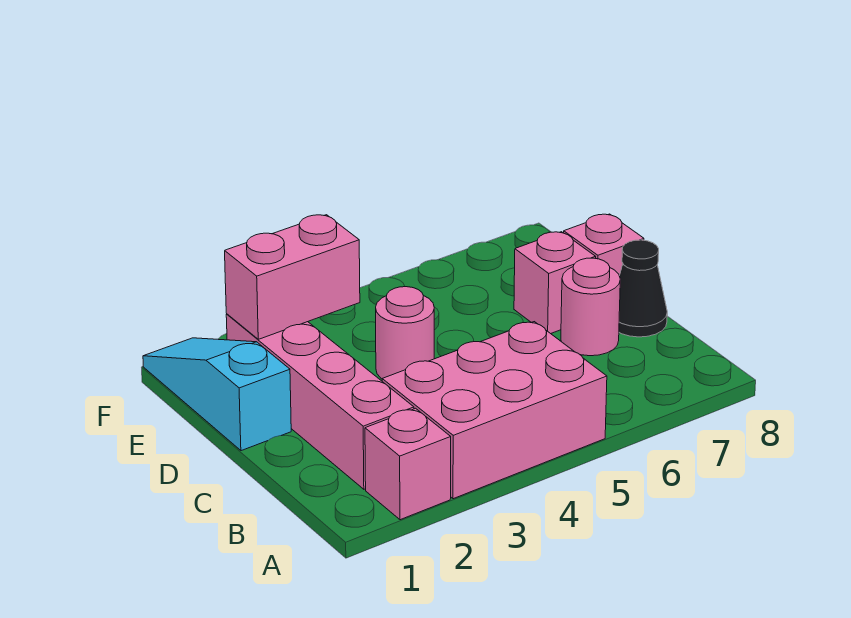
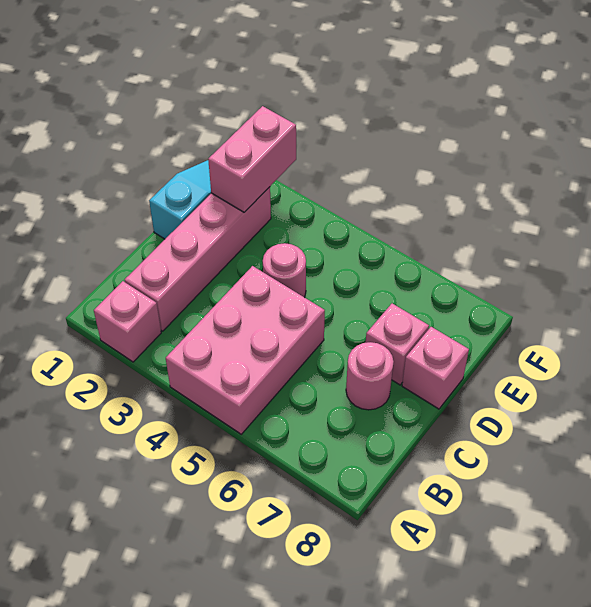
pink 2x3 brick [382,322,607,499] -> pink 2x3 brick turned to [166,266,325,434]
black 1x1 cone [619,240,667,337] -> none
pink 1x2 brick [225,215,360,339] -> pink 1x2 brick turned to [208,106,296,212]

